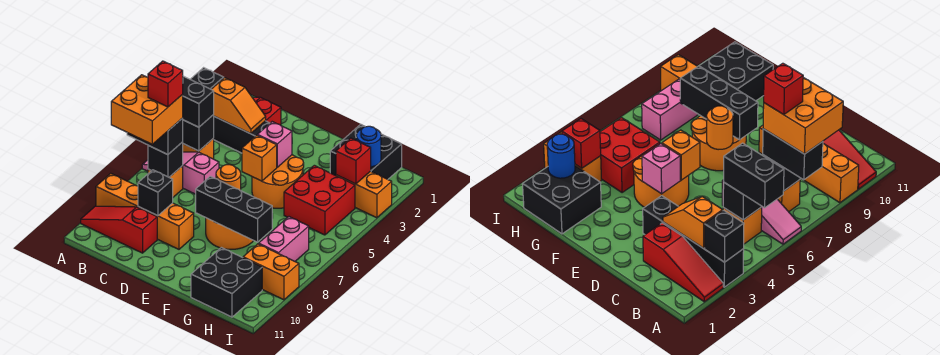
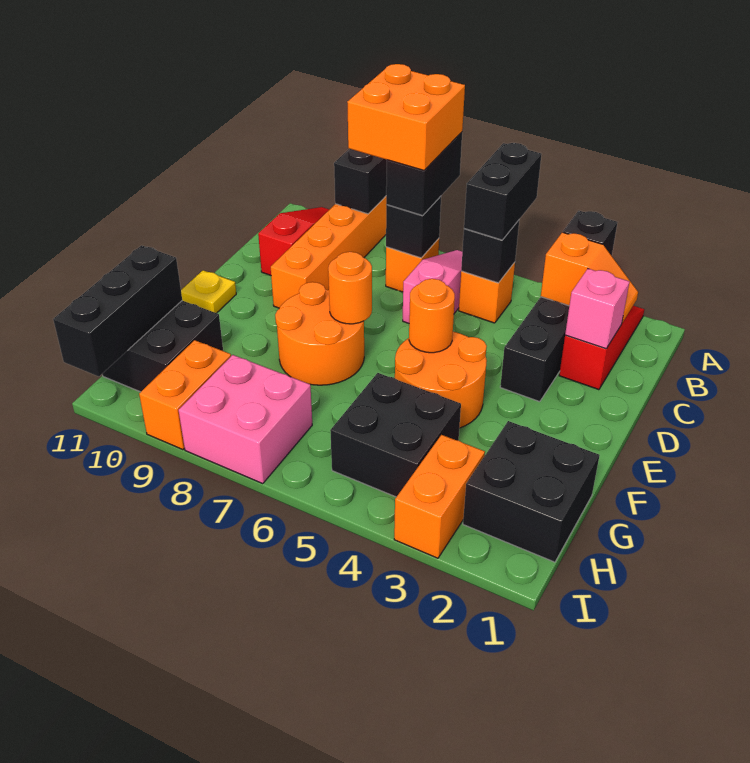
orange 1x2 slope [211,78,266,134] -> orange 1x2 slope turned to [541,232,638,323]
red 1x1 brick [148,61,183,107] -> none
black 1x1 brick [138,170,173,216] -> black 1x1 brick moved to [334,149,387,214]
pink 1x1 brick [257,122,292,167] -> pink 1x1 brick moved to [565,269,629,349]
orange 1x1 brick [242,135,277,181] -> orange 1x1 round brick [409,279,455,353]
black 1x3 brick [196,176,272,242] -> black 1x3 brick moved to [53,245,182,376]
none -> yellow 1x1 plate [181,270,236,313]
red 2x2 brick [284,165,355,235] -> black 2x2 brick [330,373,461,497]
blue 1x1 round brick [356,126,381,167] -> none
red 1x1 brick [336,138,371,184] -> none
pink 1x2 brick [259,217,309,261] -> pink 2x2 brick [179,355,312,484]

